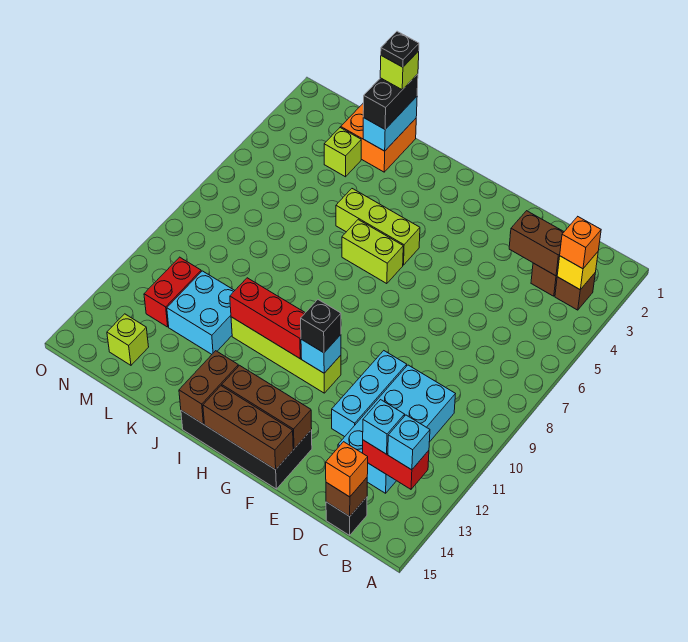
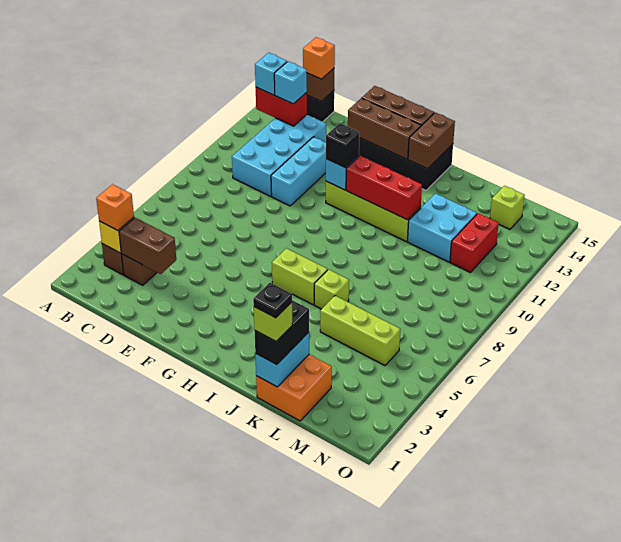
lime 1x3 brick [336,189,420,265] -> lime 1x3 brick moved to [320,296,400,365]
lime 1x1 brick [324,127,361,177] -> lime 1x1 brick moved to [314,269,349,309]

